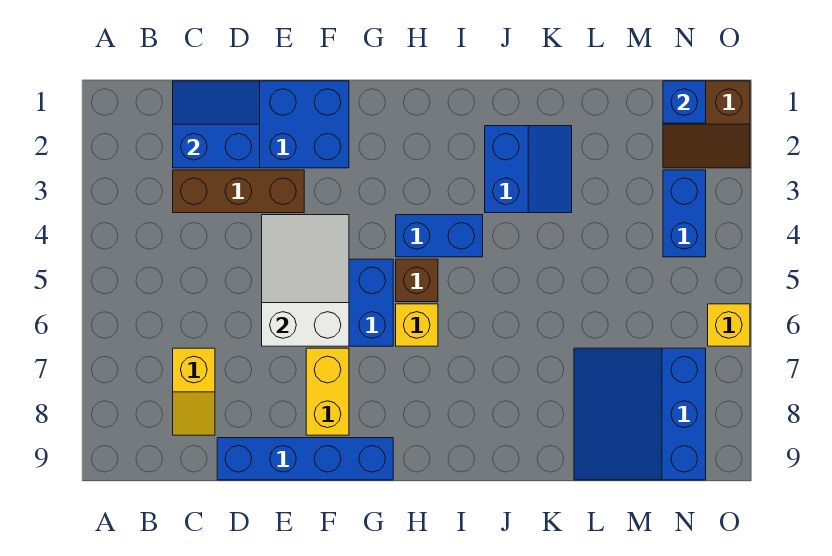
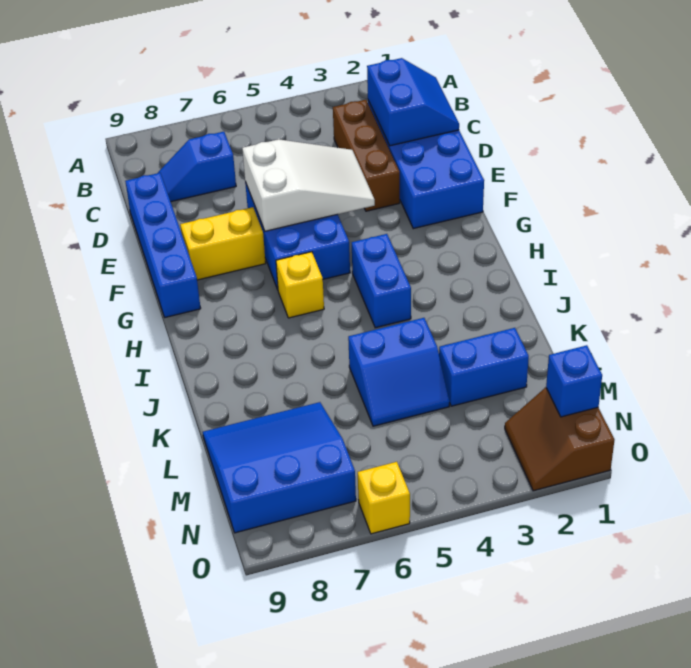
yellow 1x2 slope [173,348,215,435] -> blue 1x2 slope [158,132,236,202]
brown 1x1 brick [396,259,438,302] -> none
blue 2x2 slope [485,126,572,213] -> blue 2x2 slope moved to [348,318,450,426]
blue 1x2 brick [663,170,706,257] -> blue 1x2 brick moved to [439,328,529,406]

